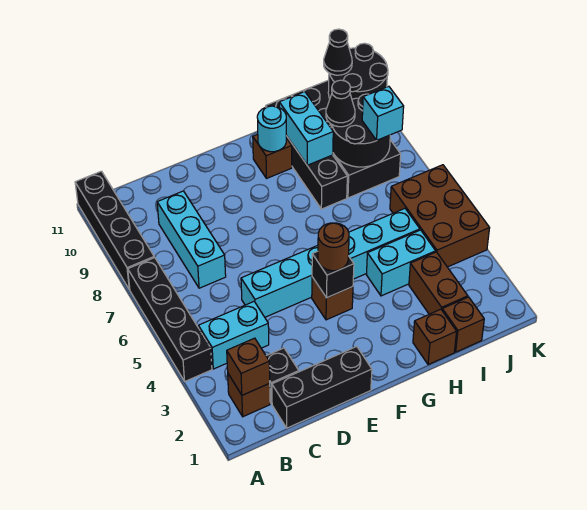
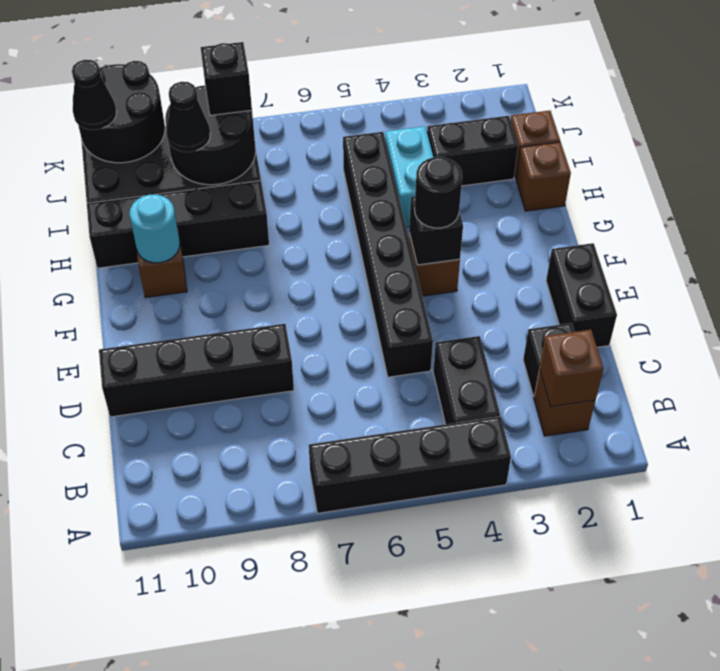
black 1x4 brick [75,171,154,290] -> black 1x4 brick moved to [99,324,294,417]
cyan 1x2 brick [198,302,269,369] -> black 1x2 brick [433,336,500,424]
black 1x3 brick [272,347,372,428] -> black 1x2 brick [546,243,617,347]
cyan 1x3 brick [157,191,226,288] -> none
cyan 1x6 brick [241,209,420,317] -> black 1x6 brick [343,132,433,377]
brown 1x1 round brick [318,223,349,271] -> black 1x1 round brick [415,157,462,228]
cyan 1x2 brick [279,92,333,165] -> none
brown 1x2 brick [409,252,468,314] -> black 1x2 brick [427,116,518,186]
brown 2x3 brick [390,165,490,267] -> none
cyan 1x1 brick [362,86,404,140] -> black 1x1 brick [201,42,252,115]

